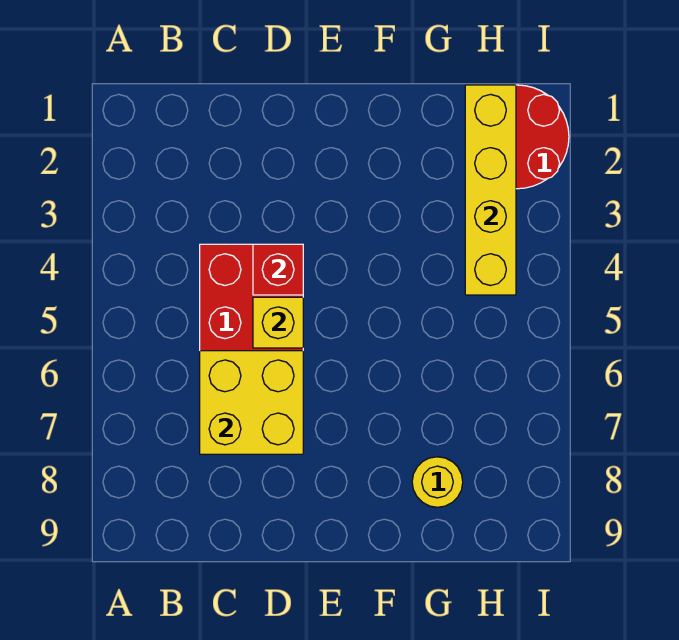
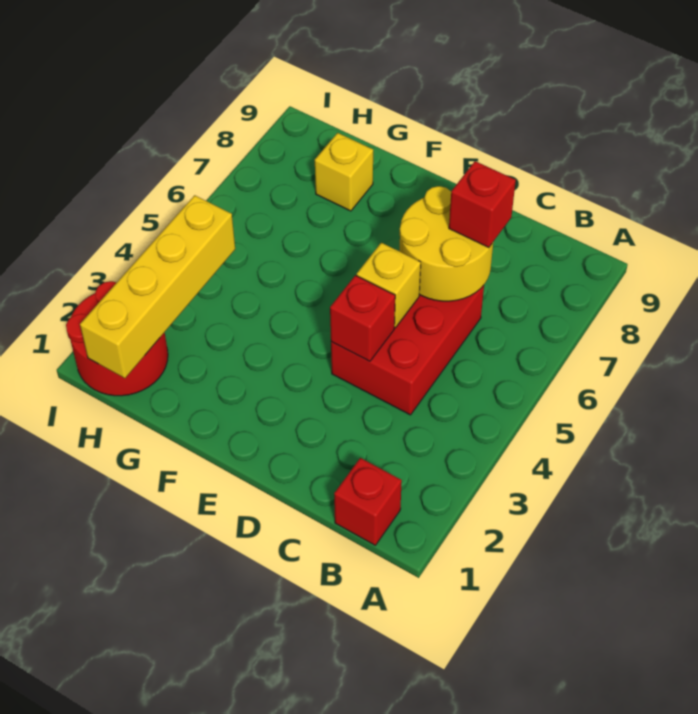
none -> red 1x1 brick [334,458,402,545]
yellow 2x2 brick [200,351,303,454] -> yellow 2x2 round brick [400,186,493,301]
none -> red 1x1 brick [449,161,516,248]
yellow 1x1 round brick [412,457,463,507] -> yellow 1x1 brick [315,133,373,211]

